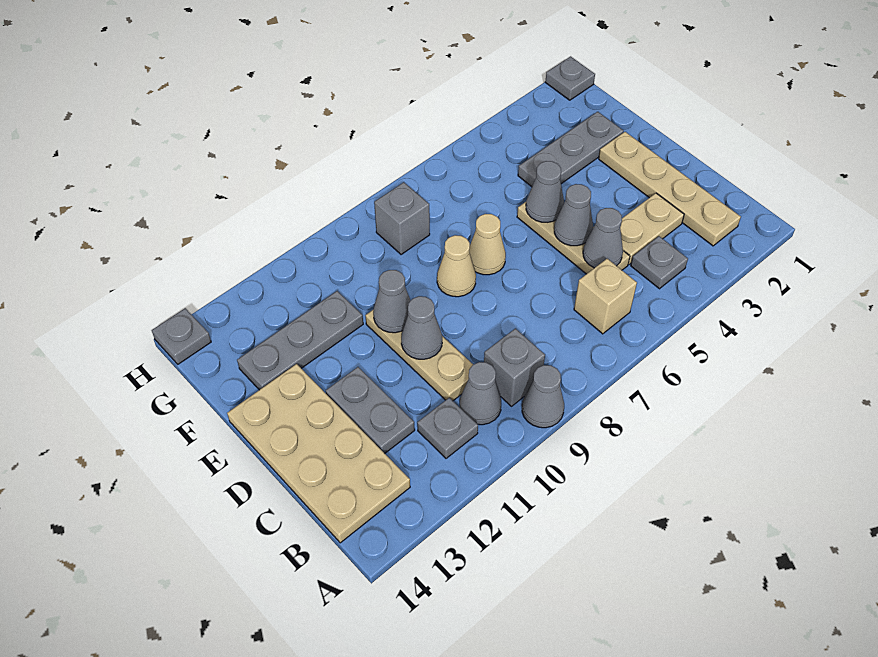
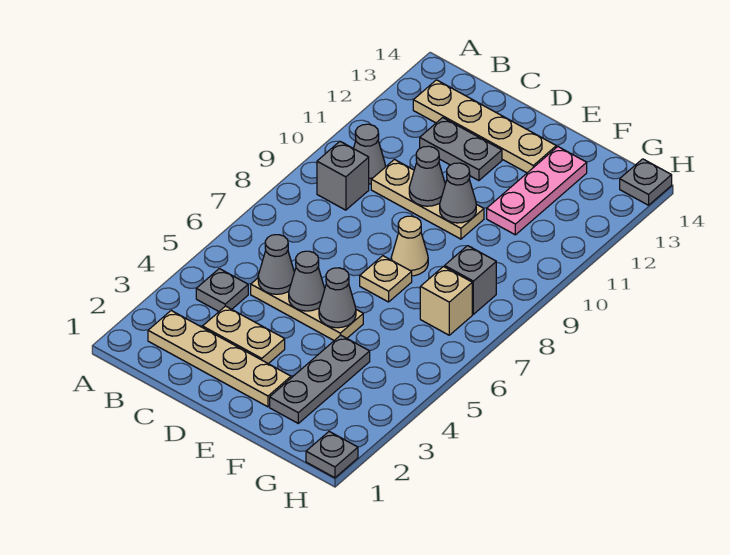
grey 1x1 cone [522,365,564,428] -> none
tan 1x1 brick [574,259,637,334] -> tan 1x1 brick moved to [420,267,472,335]
grey 1x1 plate [417,398,478,458] -> none
tan 2x4 plate [227,364,410,543] -> tan 1x4 plate [413,80,556,173]
tan 1x2 plate [620,193,684,264] -> tan 1x2 plate turned to [203,306,285,364]
tan 1x1 cone [469,214,506,275] -> tan 1x1 plate [360,256,412,302]
grey 1x3 plate [237,291,363,390] -> pink 1x3 plate [487,147,587,235]

